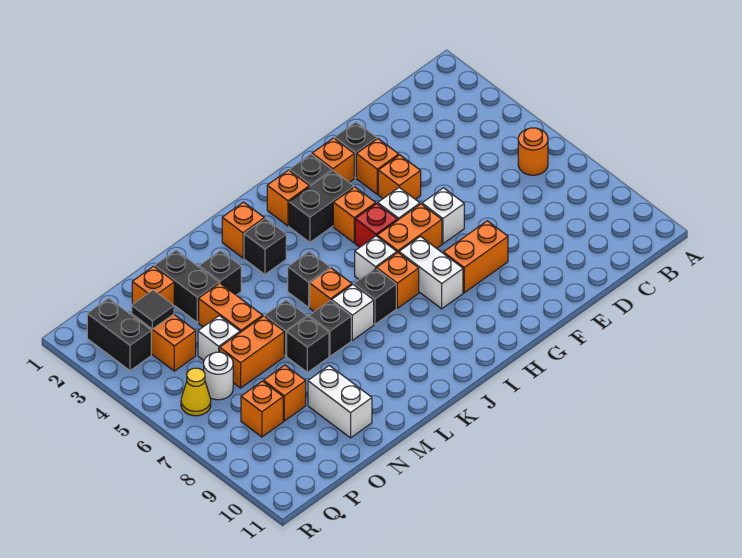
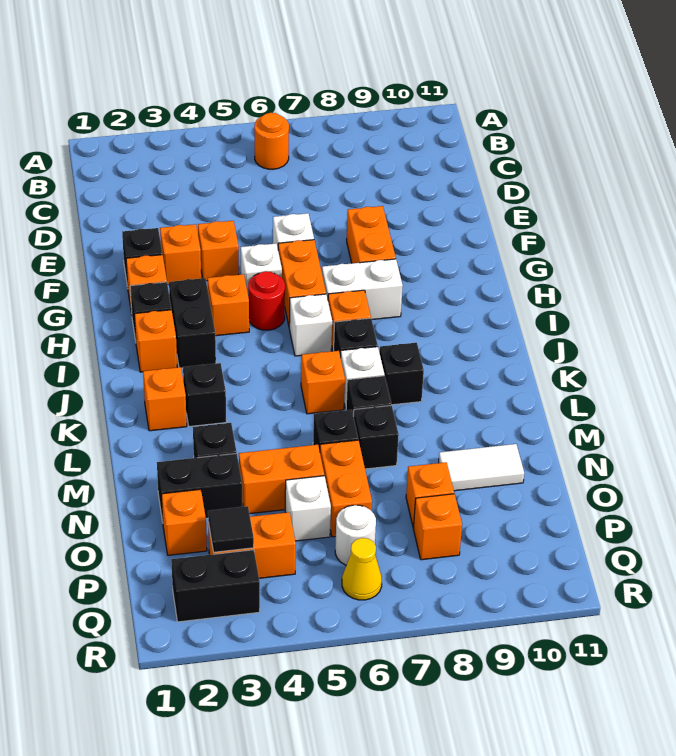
red 1x1 brick [355,203,398,247] -> red 1x1 round brick [248,271,285,330]
black 1x1 brick [288,252,330,307] -> black 1x1 brick moved to [380,343,424,405]
white 1x2 brick [308,366,372,438] -> white 1x2 tile [439,444,524,491]

